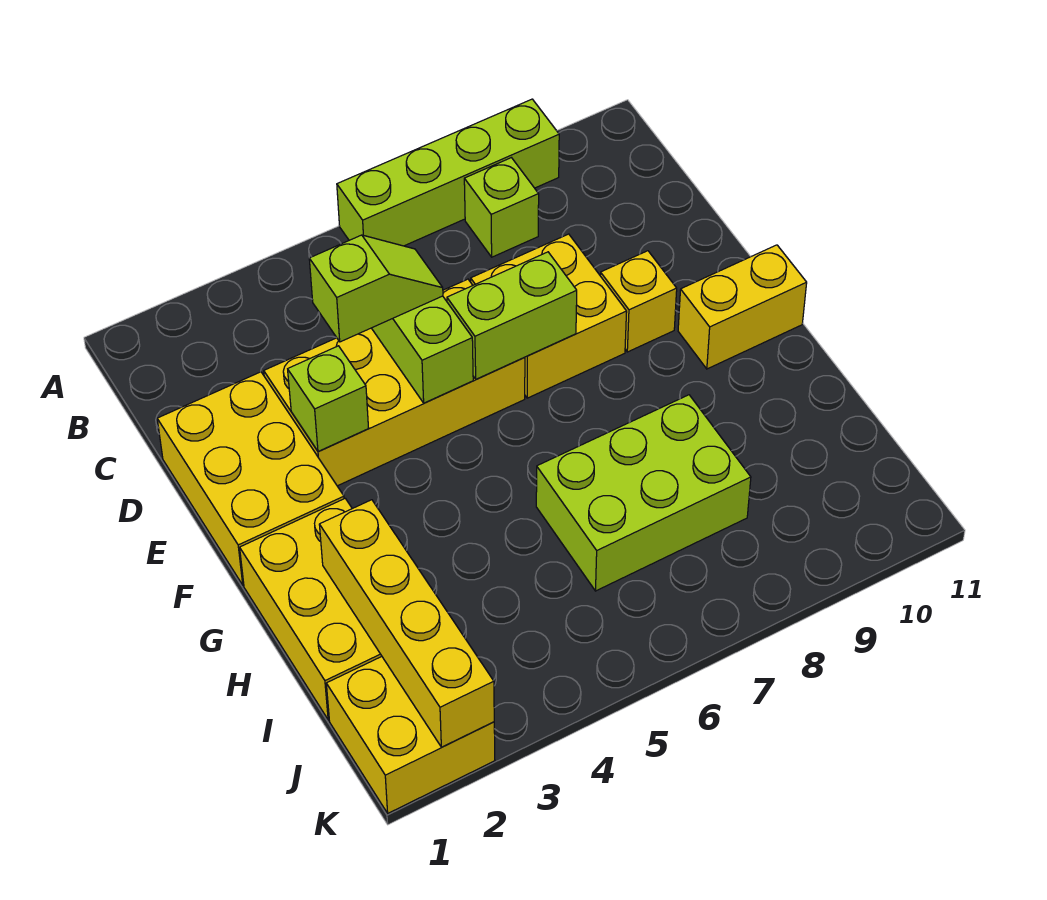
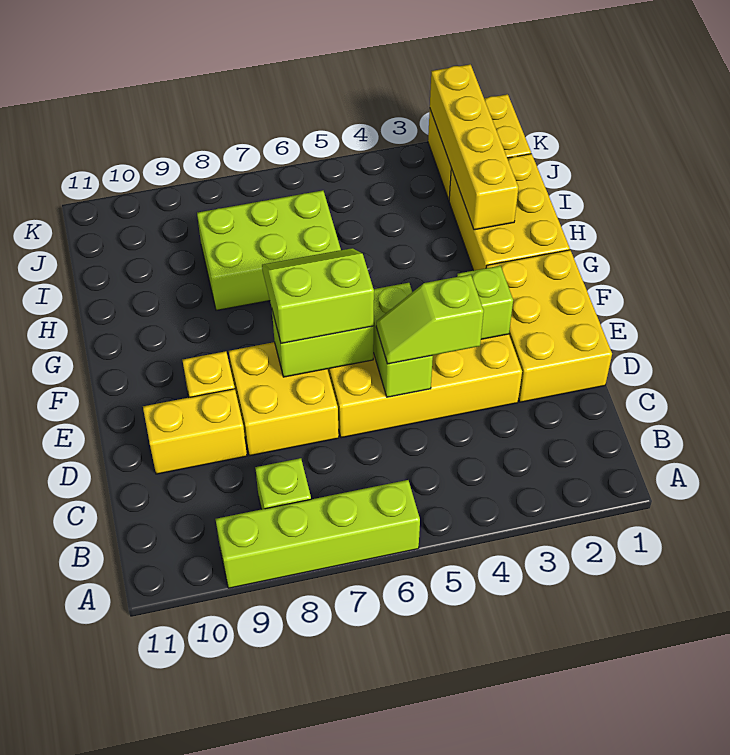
none -> lime 2x2 slope [262,248,374,343]
yellow 1x2 brick [678,245,807,369] -> yellow 1x2 brick moved to [143,389,247,474]

